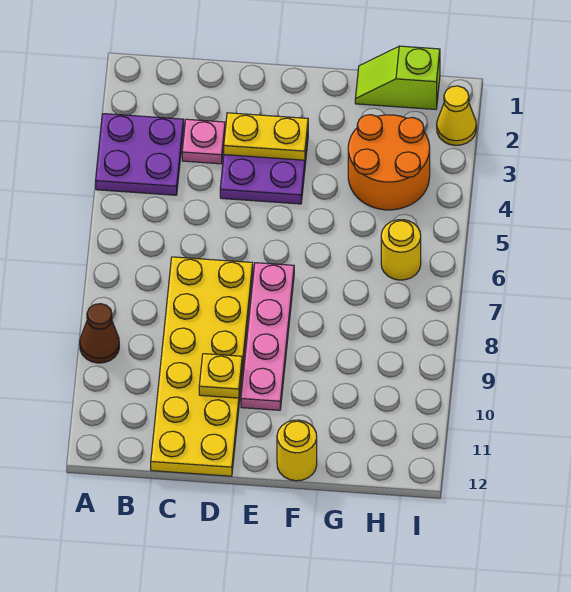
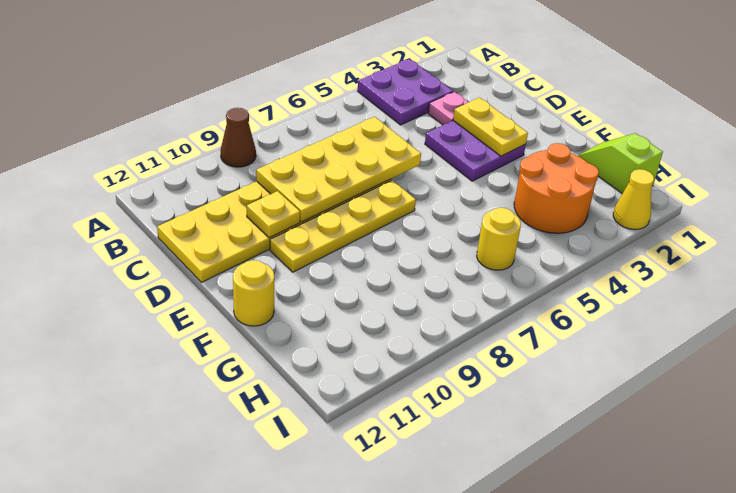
none -> yellow 2x4 plate [256,117,421,222]
pink 1x4 plate [241,263,294,410] -> yellow 1x4 plate [270,180,416,272]

